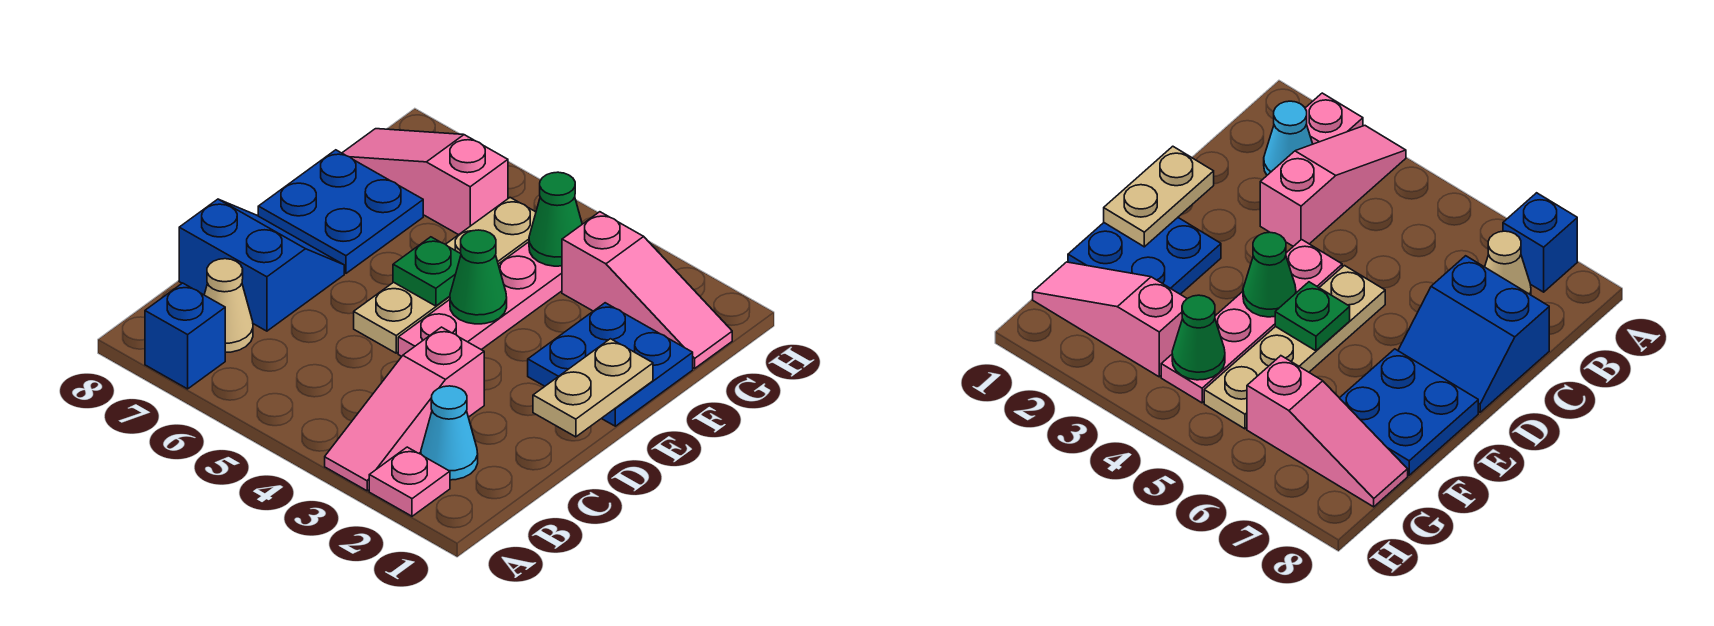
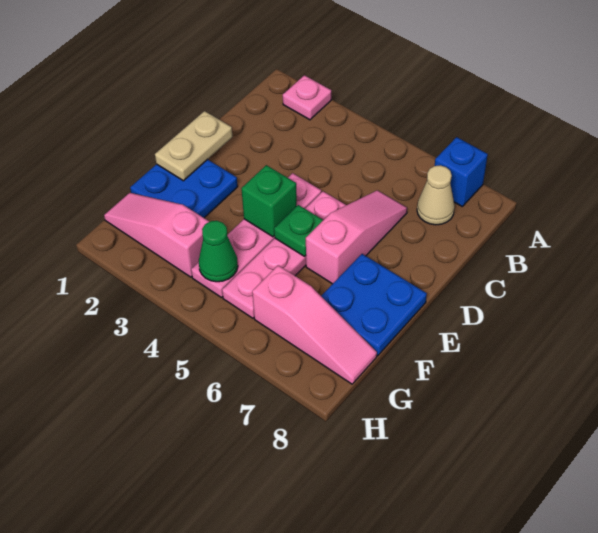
pink 1x3 slope [325,327,484,491] -> pink 1x3 slope moved to [306,190,407,284]
cyan 1x1 cone [421,386,478,480] -> none
blue 2x2 slope [179,199,344,331] -> none
tan 1x4 plate [354,198,536,353] -> pink 1x4 plate [222,191,346,318]
green 1x1 cone [450,230,507,324] -> green 1x1 brick [241,165,297,237]

